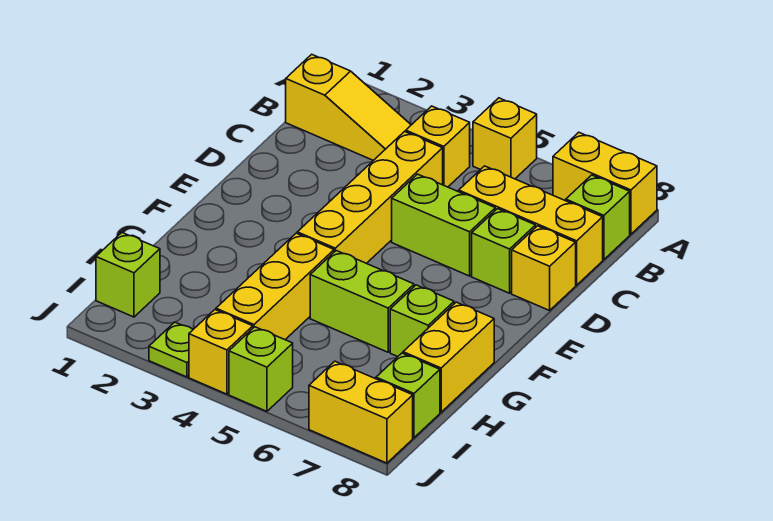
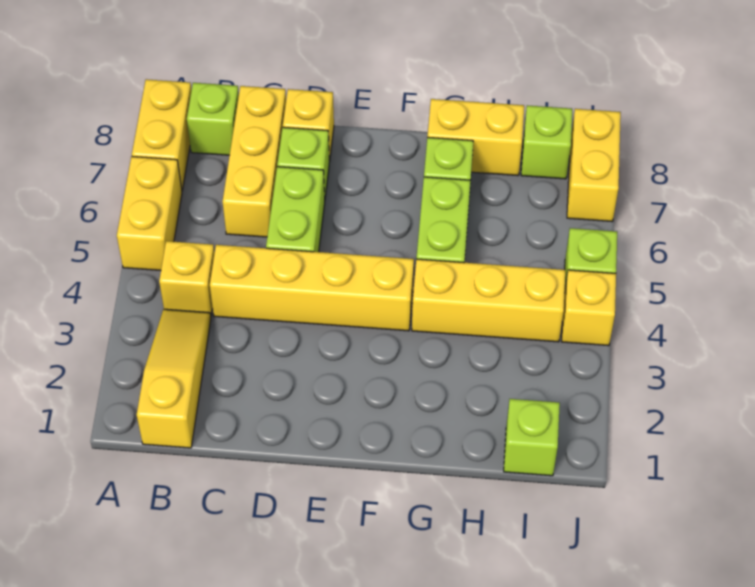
yellow 1x1 brick [473,98,537,179] -> yellow 1x2 brick [117,157,182,271]
lime 1x1 plate [149,322,193,377] -> none

